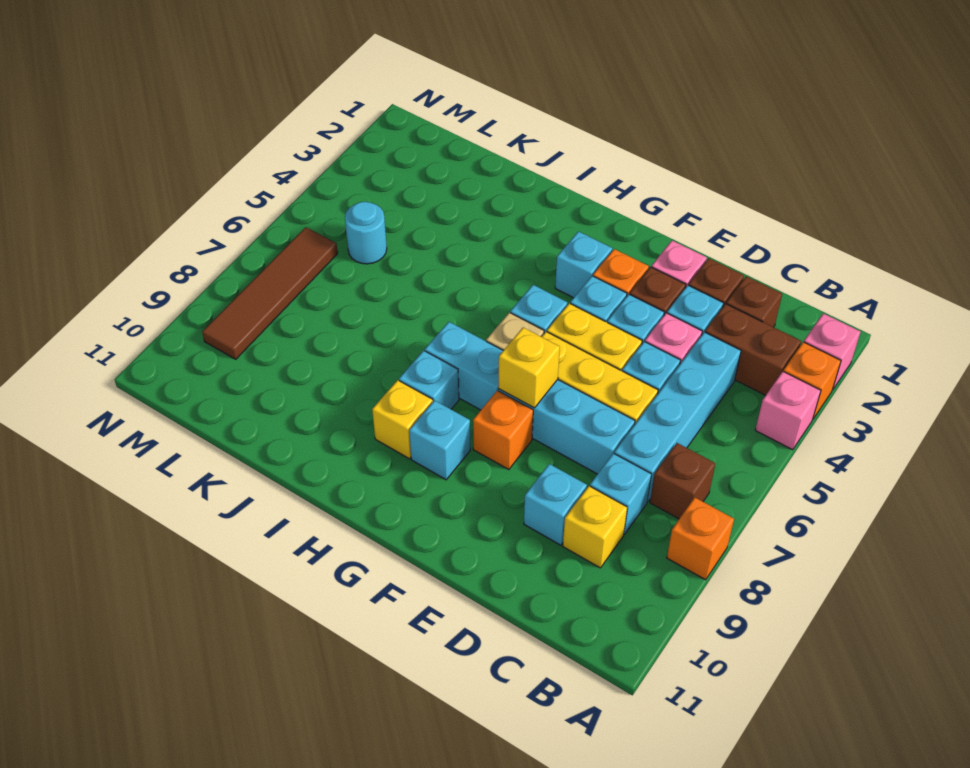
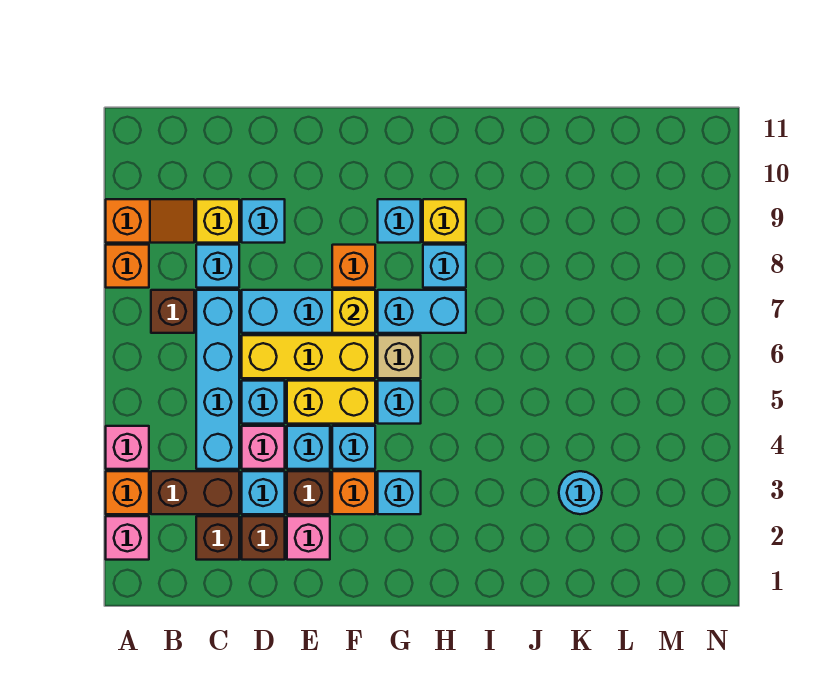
none -> orange 1x2 slope [106,199,194,243]
cyan 1x1 round brick [345,202,387,264] -> cyan 1x1 round brick moved to [559,471,602,514]
brown 1x4 tile [202,227,338,359] -> none

